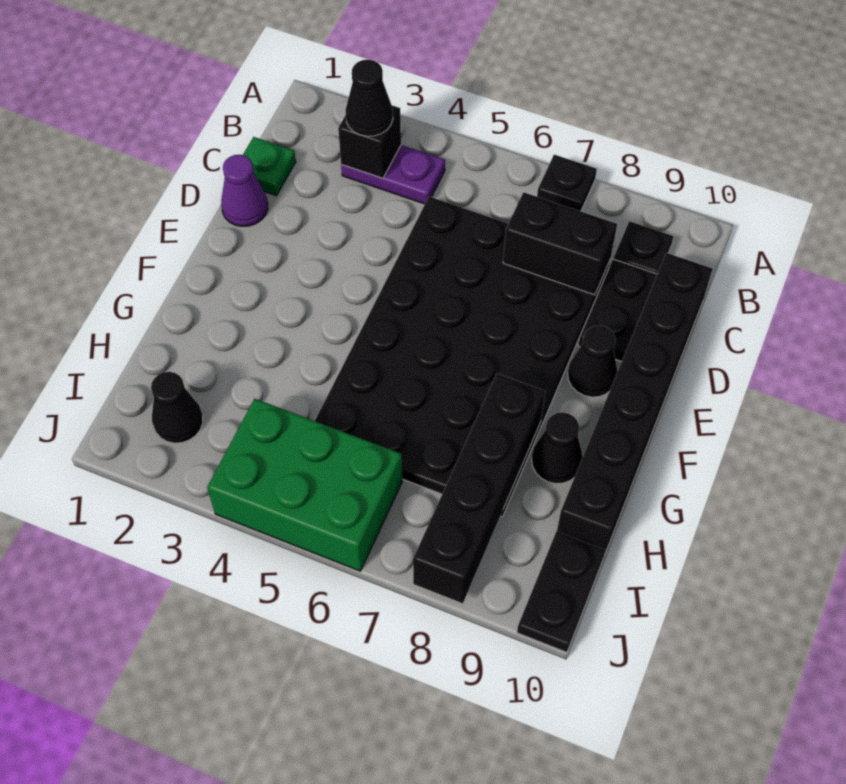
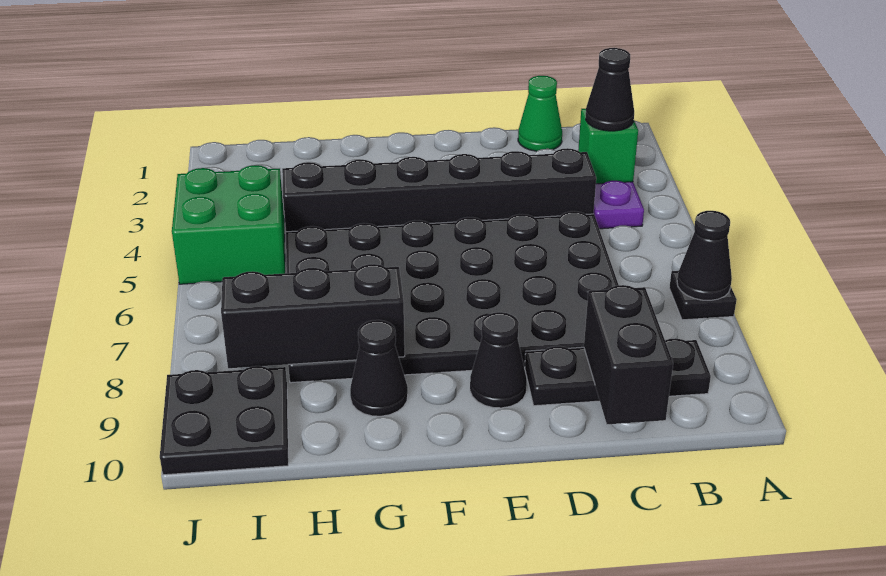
black 1x1 brick [338,105,401,178] -> green 1x1 brick [578,109,638,184]
green 1x1 plate [243,137,296,196] -> green 1x1 cone [518,76,562,151]
black 1x2 brick [503,192,617,295] -> black 1x2 brick moved to [584,285,673,424]
black 1x6 brick [557,253,713,553] -> black 1x6 brick moved to [282,148,596,232]
purple 1x1 cone [221,155,268,226] -> none
black 1x4 brick [413,374,545,603] -> black 1x3 brick [221,264,405,368]
black 1x1 cone [151,372,203,443] -> black 1x1 cone moved to [677,211,732,300]
green 2x3 brick [207,399,402,571] -> green 2x2 brick [172,165,285,284]
black 1x2 plate [517,531,606,652] -> black 2x2 plate [160,366,288,475]

